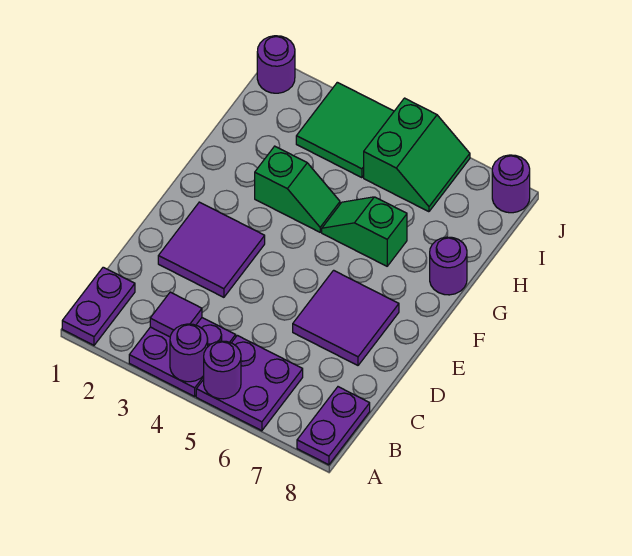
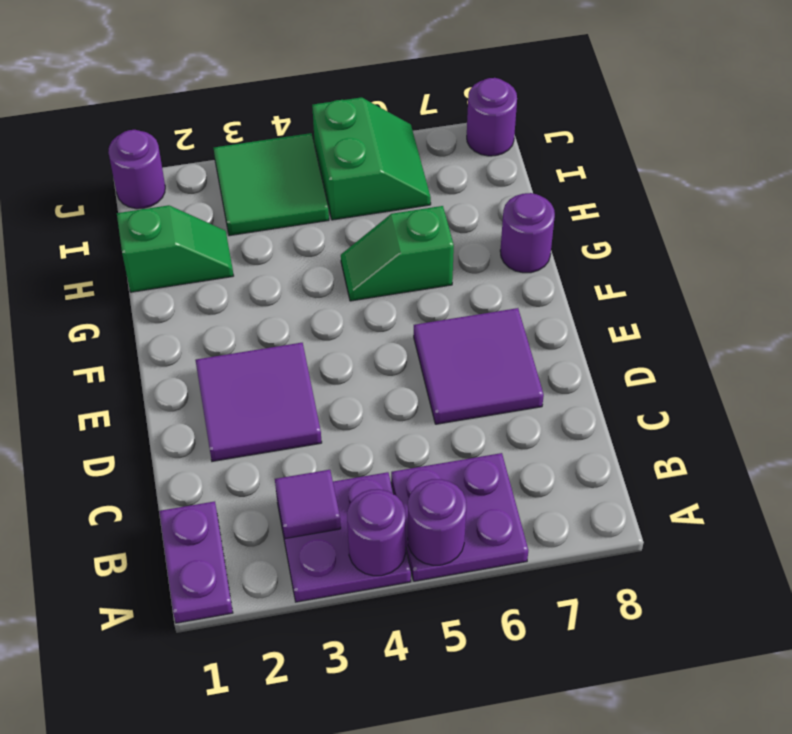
purple 1x2 plate [297,387,370,465] -> none
green 1x2 slope [255,146,340,232] -> green 1x2 slope moved to [117,205,234,292]

